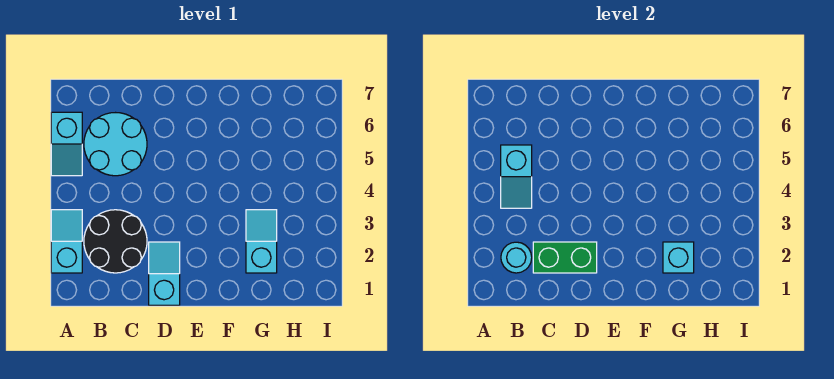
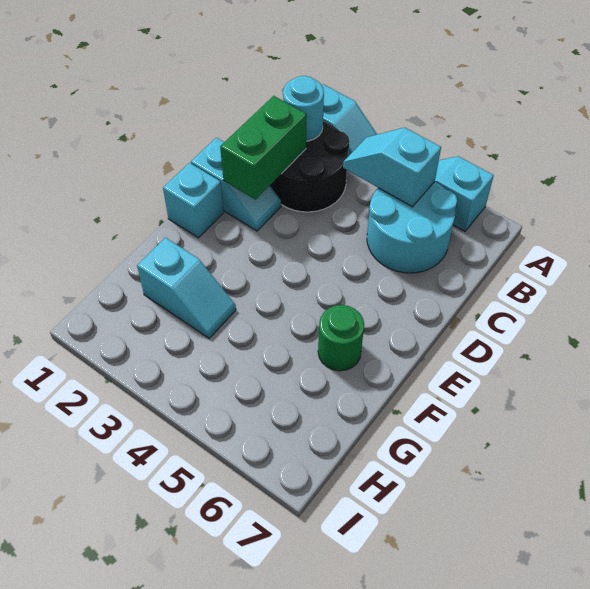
none -> green 1x1 round brick [318,305,364,371]
cyan 1x1 brick [663,242,694,273] -> cyan 1x1 brick moved to [163,163,224,238]

